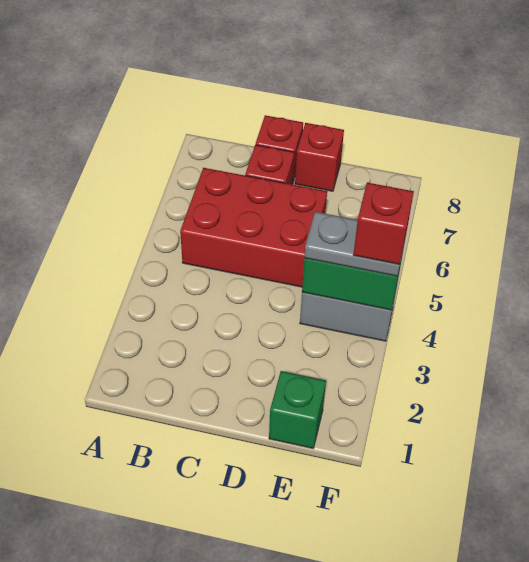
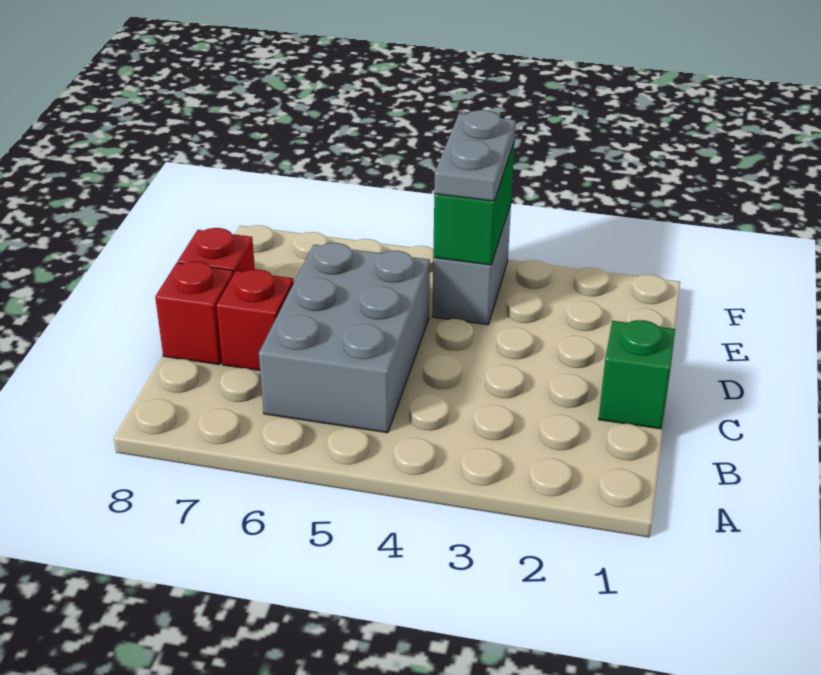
red 2x3 brick [180,168,327,287] -> grey 2x3 brick [259,243,430,433]
green 1x1 brick [269,371,326,448] -> green 1x1 brick moved to [598,320,675,429]
red 1x1 brick [353,182,414,264] -> none

